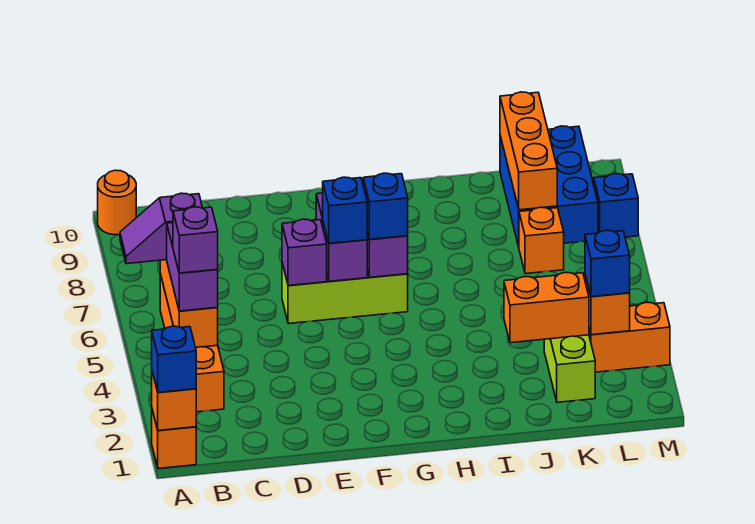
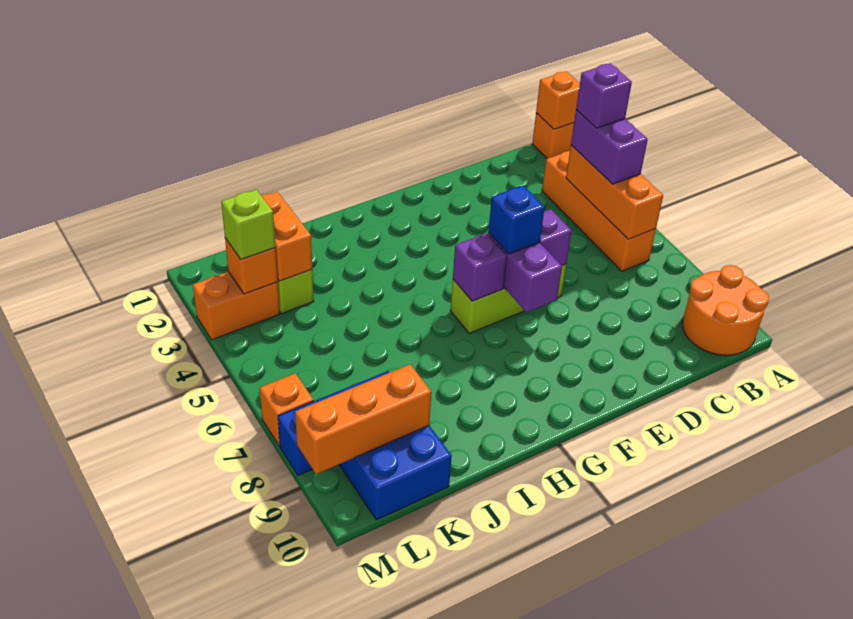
blue 1x1 brick [152,326,196,392] -> none
purple 1x2 slope [120,193,202,264] -> none
orange 1x1 round brick [98,170,136,235] -> orange 2x2 round brick [682,265,769,355]
blue 1x1 brick [363,173,408,239] -> none
orange 1x2 brick [504,272,589,343] -> orange 1x2 brick turned to [262,192,312,281]
orange 1x1 brick [519,207,564,274] -> orange 1x1 brick moved to [260,373,314,446]
orange 1x3 brick [500,92,557,210] -> orange 1x3 brick turned to [295,365,431,474]
blue 1x1 brick [585,230,630,297] -> lime 1x1 brick [221,190,275,259]

